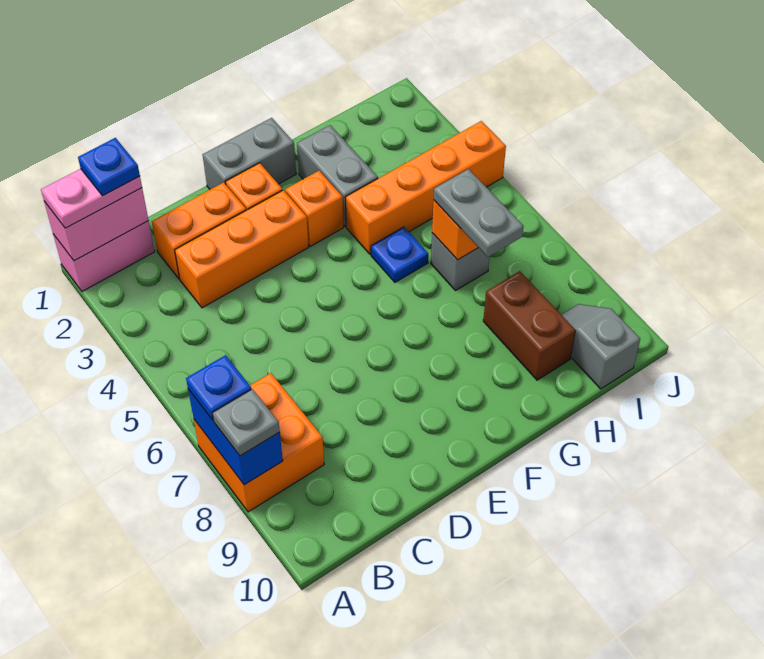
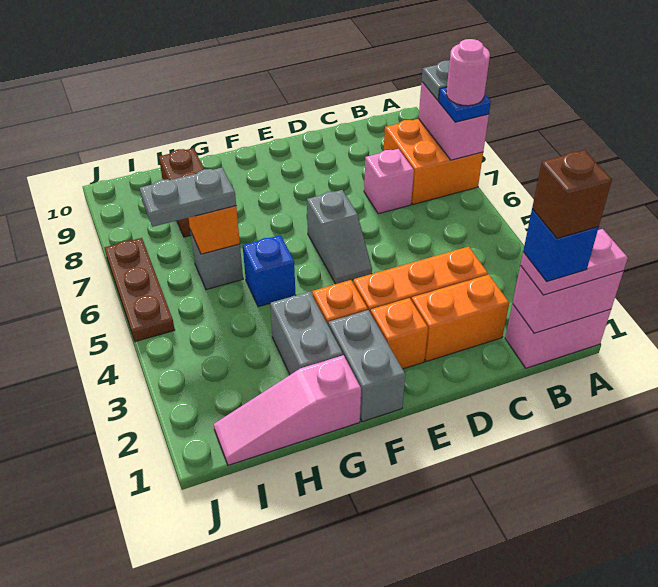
blue 1x2 brick [188,389,283,485] -> pink 1x2 brick [419,82,489,160]
none -> pink 1x1 round brick [446,39,490,106]
blue 1x1 plate [78,138,140,196] -> blue 1x1 brick [523,209,599,282]
none -> brown 1x1 brick [532,150,612,238]
none -> pink 1x1 brick [364,149,414,214]
grey 1x2 brick [203,118,296,189] -> grey 1x2 brick turned to [328,310,406,422]
none -> pink 1x3 slope [214,355,361,465]
orange 1x4 brick [346,121,506,254] -> none
blue 1x1 plate [371,227,428,282] -> blue 1x1 brick [243,235,296,307]
grey 1x2 plate [434,169,524,257] -> grey 1x2 plate turned to [140,168,236,227]
grey 1x2 slope [562,304,640,389] -> grey 1x2 slope moved to [307,190,372,284]
none -> brown 1x3 plate [105,238,175,342]

